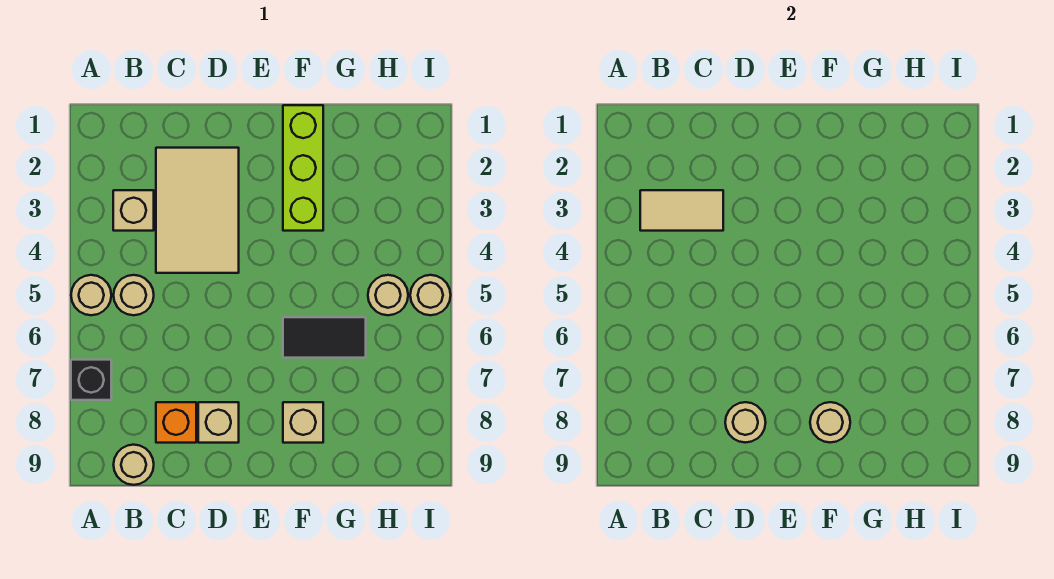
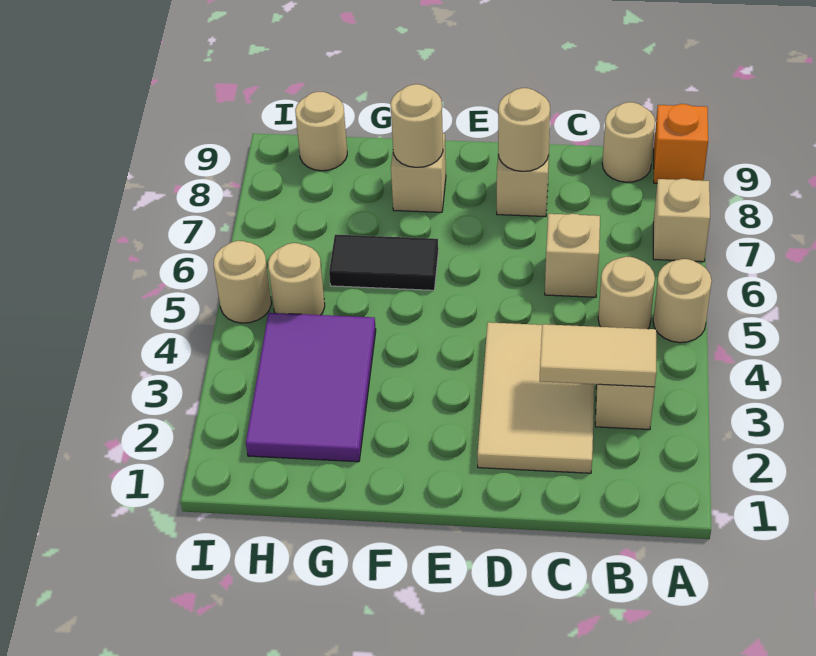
black 1x1 brick [71,360,111,400] -> tan 1x1 brick [653,179,710,262]
none -> tan 1x1 brick [545,214,600,297]
orange 1x1 brick [156,402,196,443] -> orange 1x1 brick moved to [654,104,708,183]
lime 1x3 brick [283,105,323,231] -> none
none -> purple 2x3 tile [246,313,376,462]
none -> tan 1x1 round brick [295,92,347,171]

